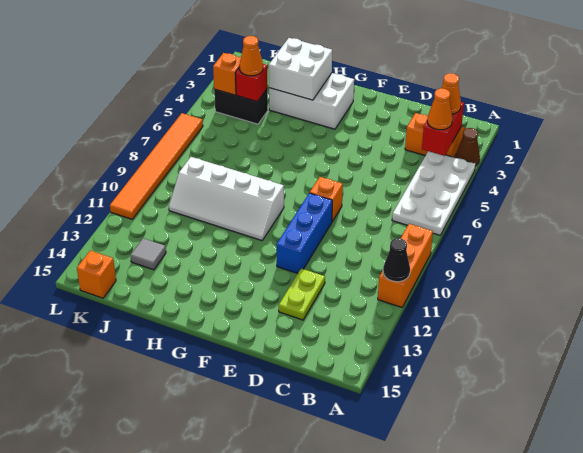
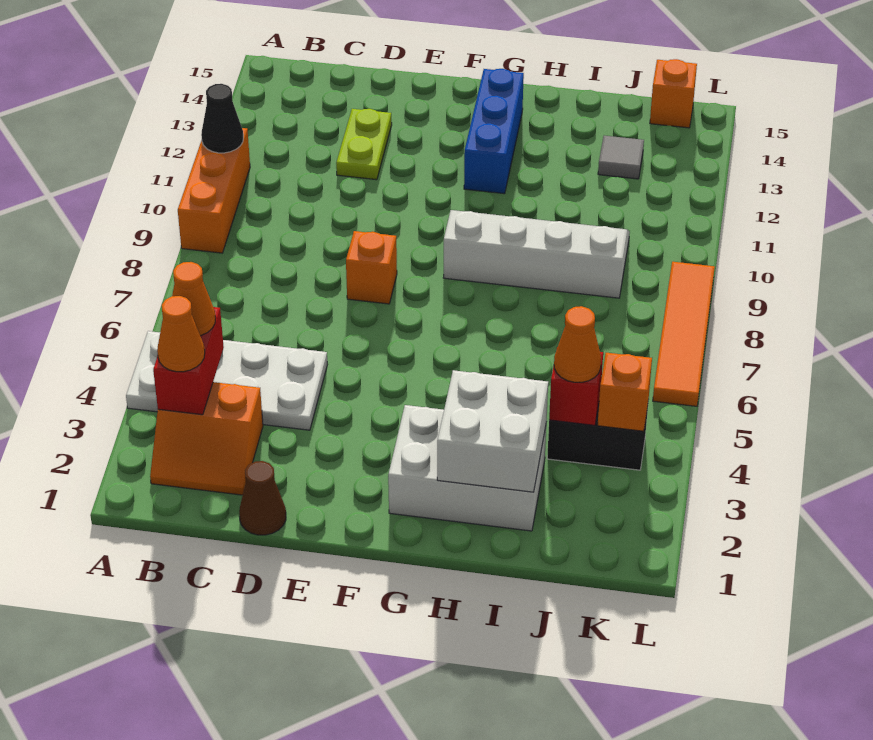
brown 1x1 cone [456,128,480,166] -> brown 1x1 cone moved to [239,461,286,535]
white 2x4 plate [392,151,475,235] -> white 2x4 plate turned to [126,331,327,430]
blue 1x3 brick [276,193,332,273] -> blue 1x3 brick moved to [464,69,524,194]
orange 1x6 tile [110,113,203,219] -> orange 1x4 tile [653,262,715,406]

